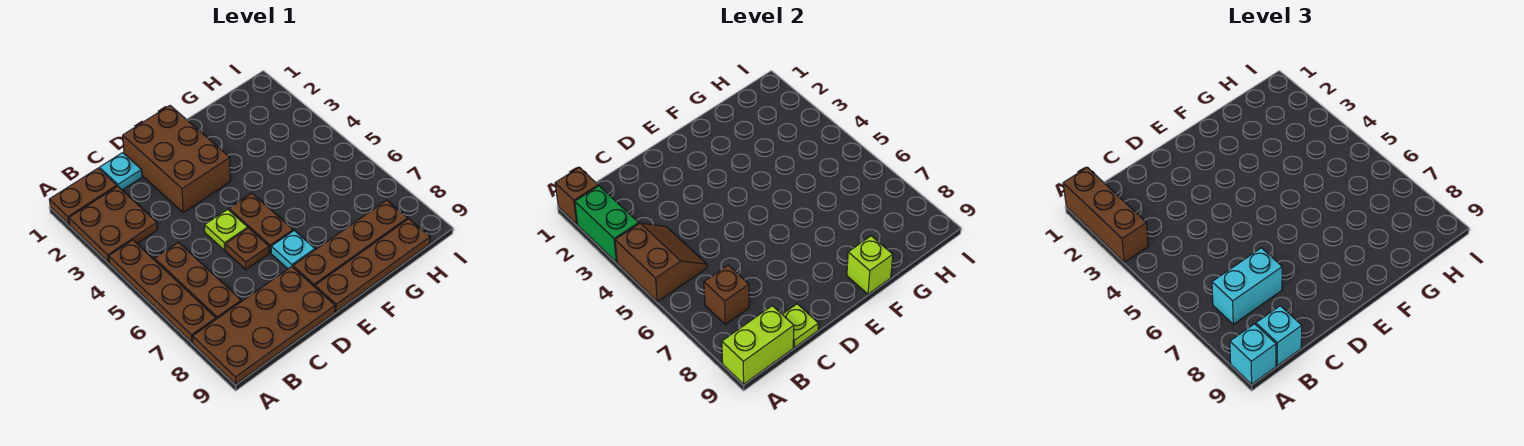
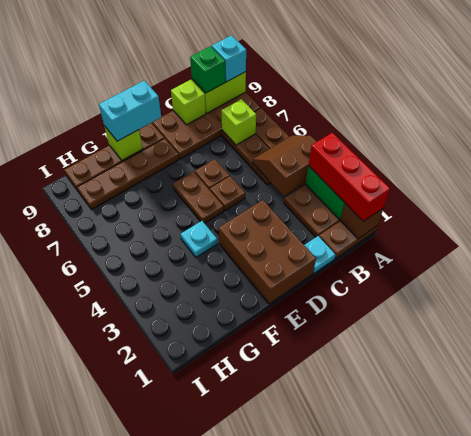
brown 1x3 brick [1063,167,1148,262] -> red 1x3 brick [308,133,390,221]
brown 2x2 slope [615,223,707,302] -> brown 2x2 slope turned to [252,135,317,196]
brown 1x1 brick [704,265,749,324] -> lime 1x1 brick [221,99,256,145]
cyan 1x2 brick [1212,248,1282,324] -> cyan 1x2 brick moved to [99,81,161,141]
cyan 1x1 brick [1256,306,1302,366] -> green 1x1 brick [190,46,226,93]
lime 1x1 plate [782,304,818,347] -> lime 1x1 brick [171,80,206,125]
lime 1x1 plate [204,209,248,250] -> brown 1x1 plate [210,176,245,211]
cyan 1x1 plate [271,231,315,269] -> cyan 1x1 plate moved to [181,221,218,257]

